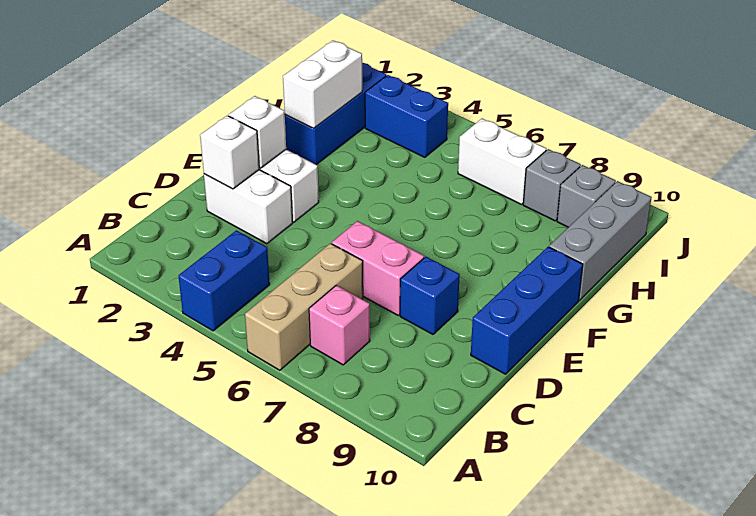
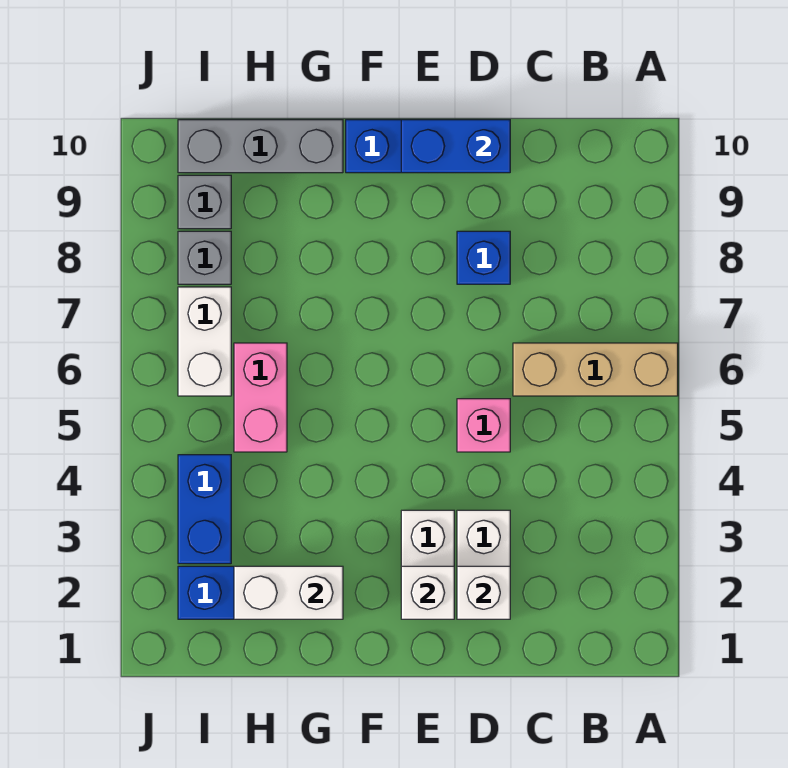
blue 1x2 brick [179,230,270,331] -> blue 1x2 brick moved to [401,120,510,173]
pink 1x1 brick [309,285,370,365] -> pink 1x1 brick moved to [457,399,510,452]
pink 1x2 brick [332,221,424,315] -> pink 1x2 brick moved to [234,343,287,452]

